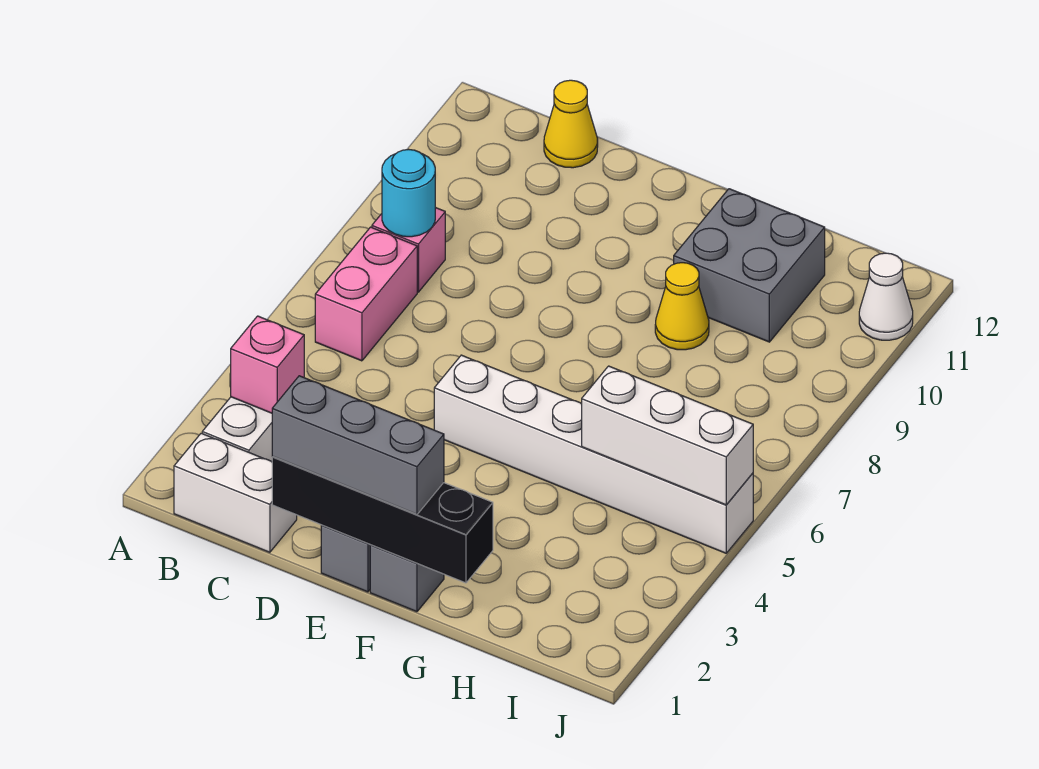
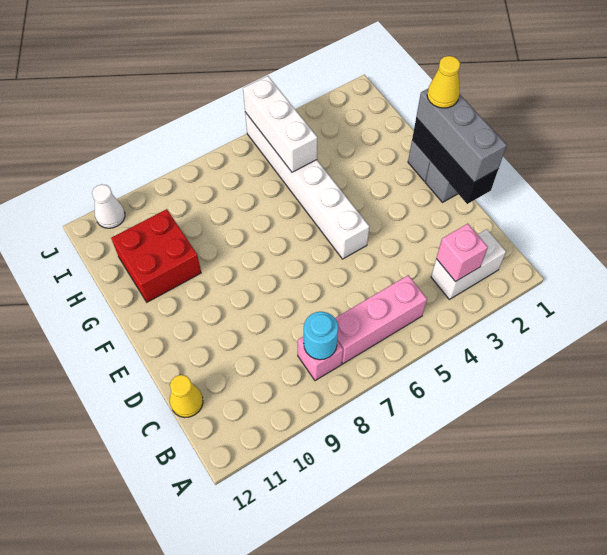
white 1x2 brick [174,433,297,552] -> none
pink 1x2 brick [315,227,417,361] -> pink 1x3 brick [335,275,427,364]
black 1x4 brick [272,457,493,583] -> black 1x3 brick [412,118,498,204]
yellow 1x1 cone [655,263,709,350] -> yellow 1x1 cone moved to [427,56,460,108]
grey 2x2 brick [674,189,825,342] -> red 2x2 brick [111,209,201,302]

